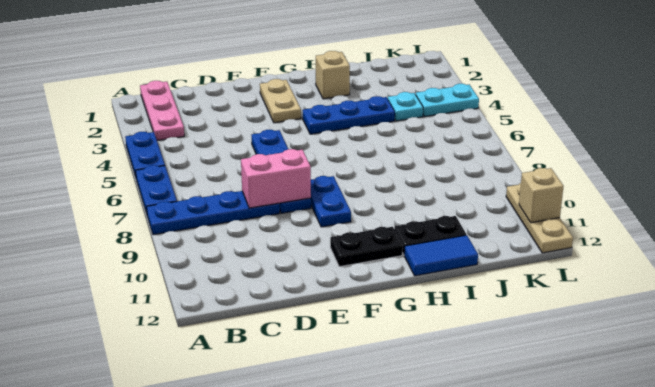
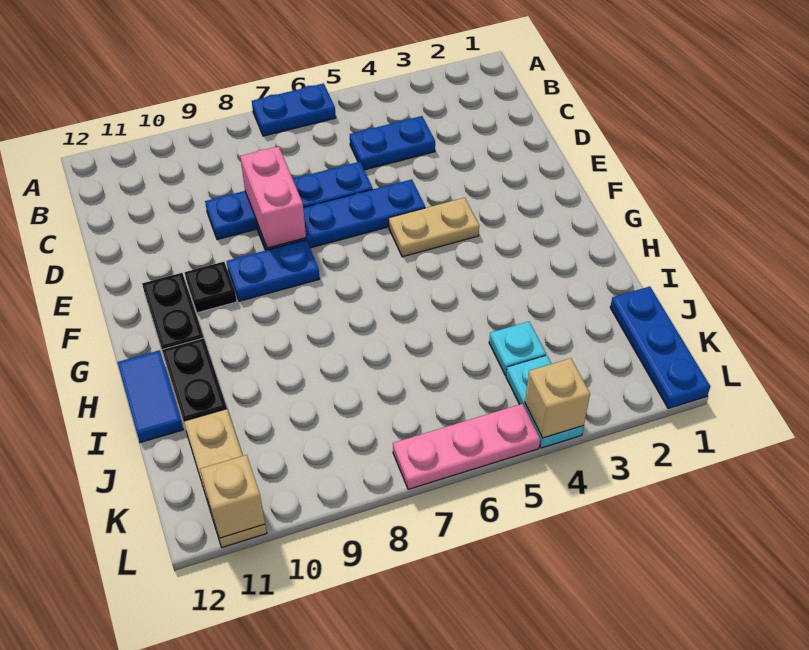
blue 1x2 plate [125,132,165,177] -> blue 1x2 plate moved to [350,116,435,170]
blue 1x4 plate [147,191,280,235] -> blue 1x4 plate turned to [205,162,373,240]
pink 1x3 plate [140,81,184,141] -> pink 1x3 plate moved to [393,404,540,489]
tan 1x2 plate [260,79,301,123] -> tan 1x2 plate moved to [389,198,479,257]
none -> black 1x1 plate [185,262,237,313]
blue 1x3 plate [303,96,395,134] -> blue 1x3 plate moved to [610,286,710,408]
tan 1x1 brick [316,51,350,99] -> tan 1x1 brick moved to [525,358,590,438]
tan 1x3 plate [506,183,573,253] -> tan 1x3 plate turned to [184,409,267,547]

